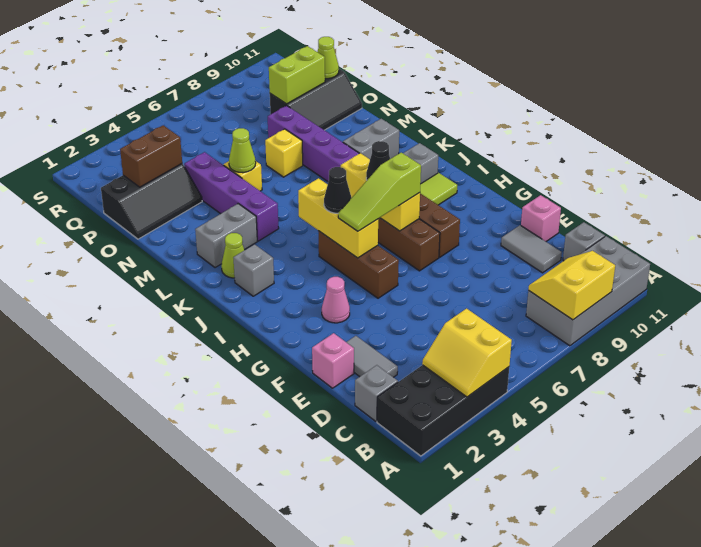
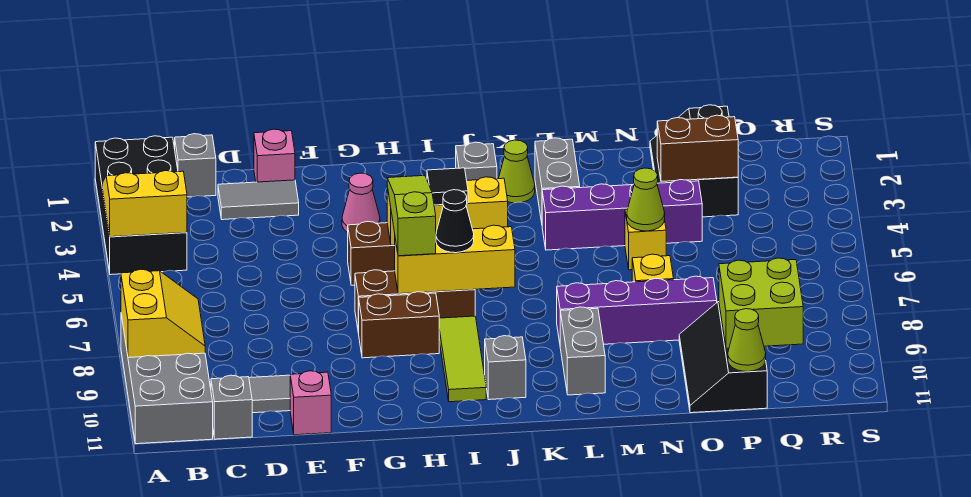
black 1x1 cone [324,167,351,213] -> black 1x1 tile [427,168,468,205]
brown 1x2 brick [120,125,182,187] -> brown 1x2 brick turned to [657,115,738,181]
lime 1x2 brick [269,46,325,104] -> lime 2x2 brick [719,258,803,348]

